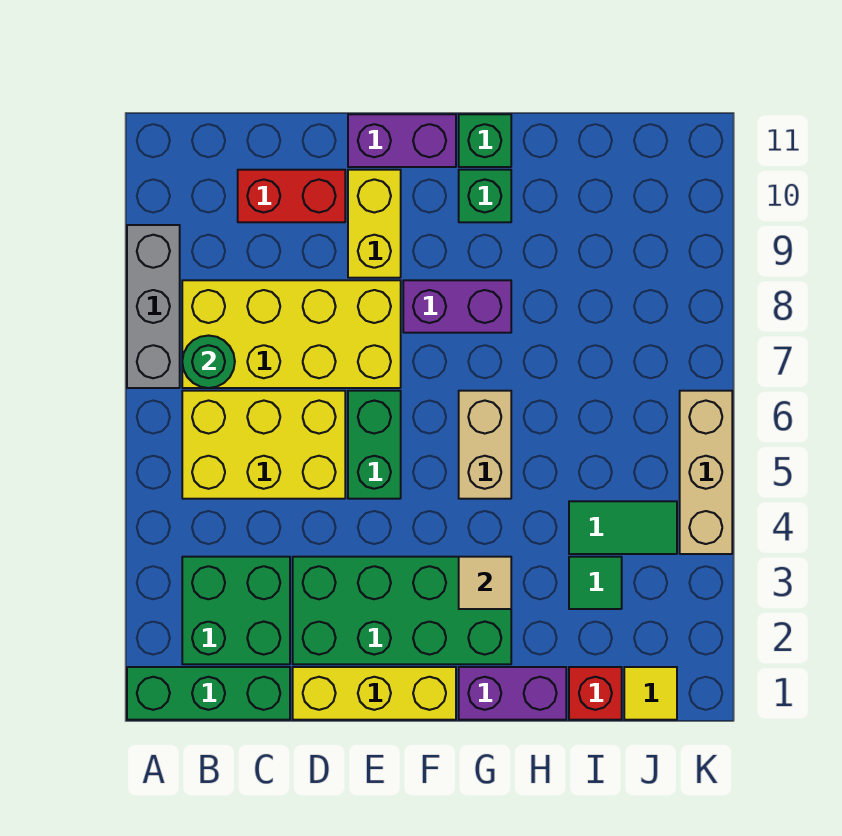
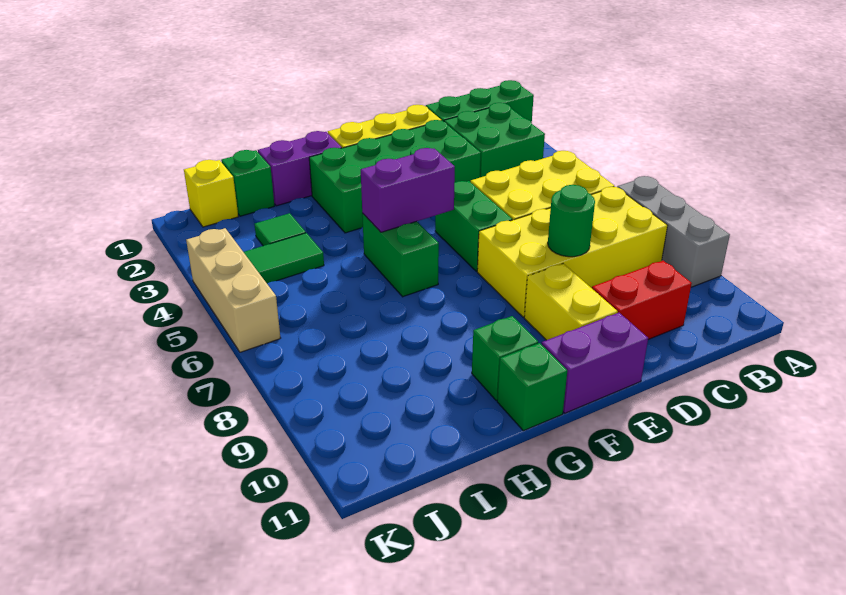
green 1x1 round brick [182,336,235,388] -> green 1x1 round brick moved to [548,185,595,257]
purple 1x2 brick [403,280,511,333] -> purple 1x2 brick moved to [361,148,455,232]
tan 1x1 tile [459,557,511,609] -> none
tan 1x2 brick [459,391,511,499] -> green 1x2 brick [362,213,439,297]
red 1x1 brick [569,667,622,720] -> green 1x1 brick [221,150,274,216]
yellow 1x1 tile [624,667,677,720] -> yellow 1x1 brick [184,160,238,227]

